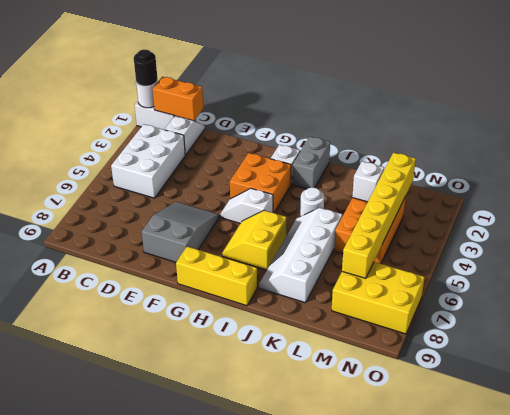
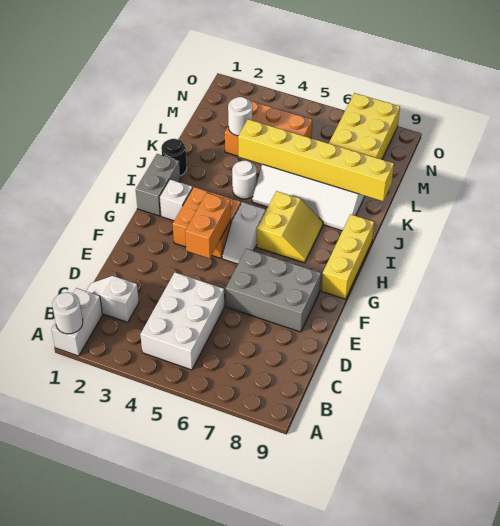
black 1x1 round brick [134,50,157,86] -> black 1x1 round brick moved to [161,139,187,176]
orange 1x2 brick [153,77,203,121] -> orange 1x2 brick moved to [185,193,231,259]
white 2x3 brick [111,124,185,198] -> white 2x3 brick turned to [140,272,224,370]
grey 2x3 slope [142,202,219,262] -> grey 2x3 brick [226,249,321,332]
yellow 2x2 slope [222,211,286,270] -> yellow 2x2 slope turned to [257,191,323,263]
grey 1x2 brick [292,137,330,189] -> grey 1x2 brick turned to [136,154,180,216]
white 1x1 brick [352,161,384,202] -> white 1x1 round brick [228,97,253,136]
yellow 1x6 brick [342,153,416,278] -> yellow 1x6 brick moved to [238,119,394,201]

